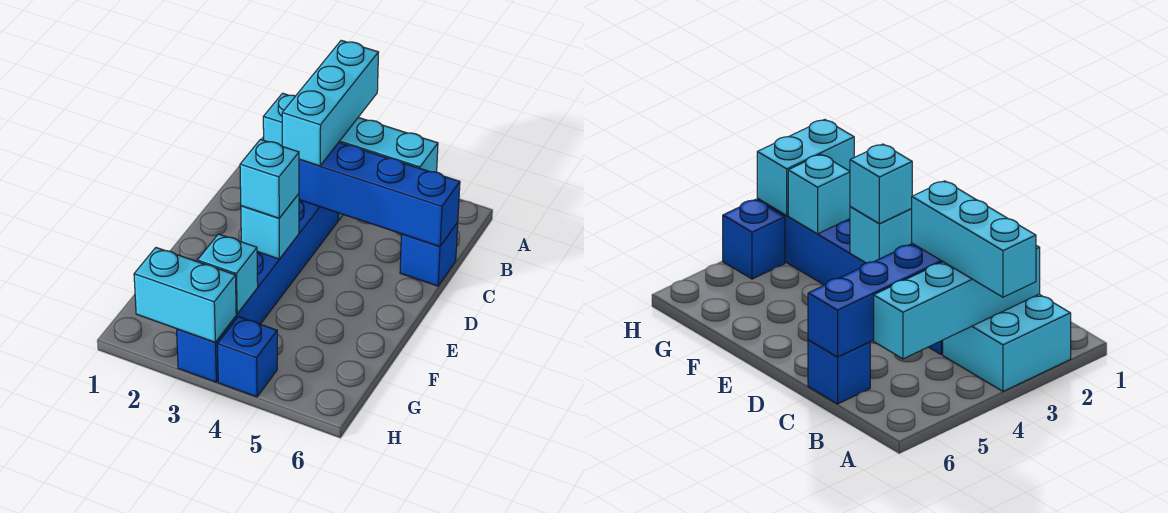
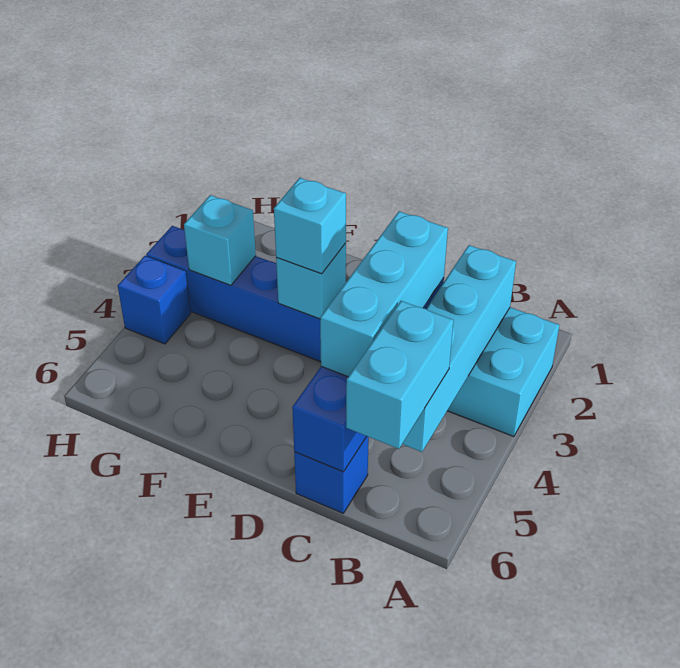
cyan 1x3 brick [282,40,379,166] -> cyan 1x3 brick turned to [320,211,448,377]
cyan 1x2 brick [134,248,236,342] -> cyan 1x2 brick moved to [346,301,454,449]

